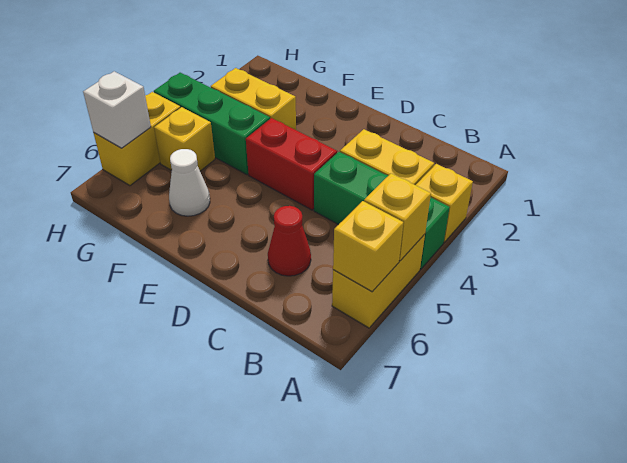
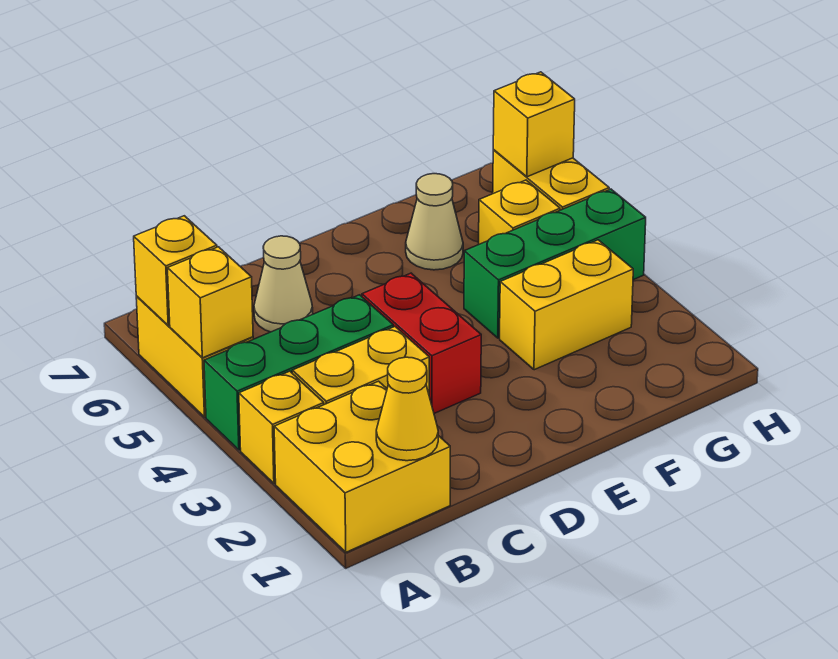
none -> yellow 2x2 brick [274,381,450,552]
none -> yellow 1x1 cone [376,357,438,461]
red 1x1 cone [268,206,311,276] -> tan 1x1 cone [254,236,313,332]
red 1x2 brick [246,118,337,210] -> red 1x2 brick turned to [362,273,481,413]
white 1x1 cone [169,149,210,216] -> tan 1x1 cone [406,174,463,270]
white 1x1 brick [83,71,151,148] -> yellow 1x1 brick [493,72,575,177]

